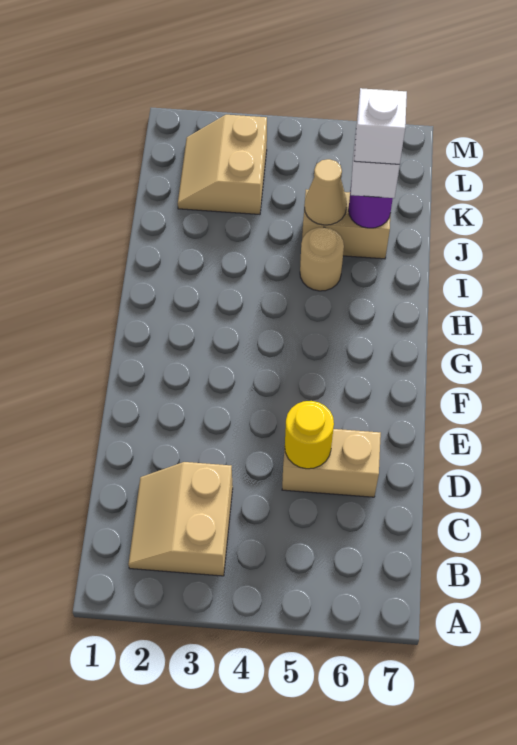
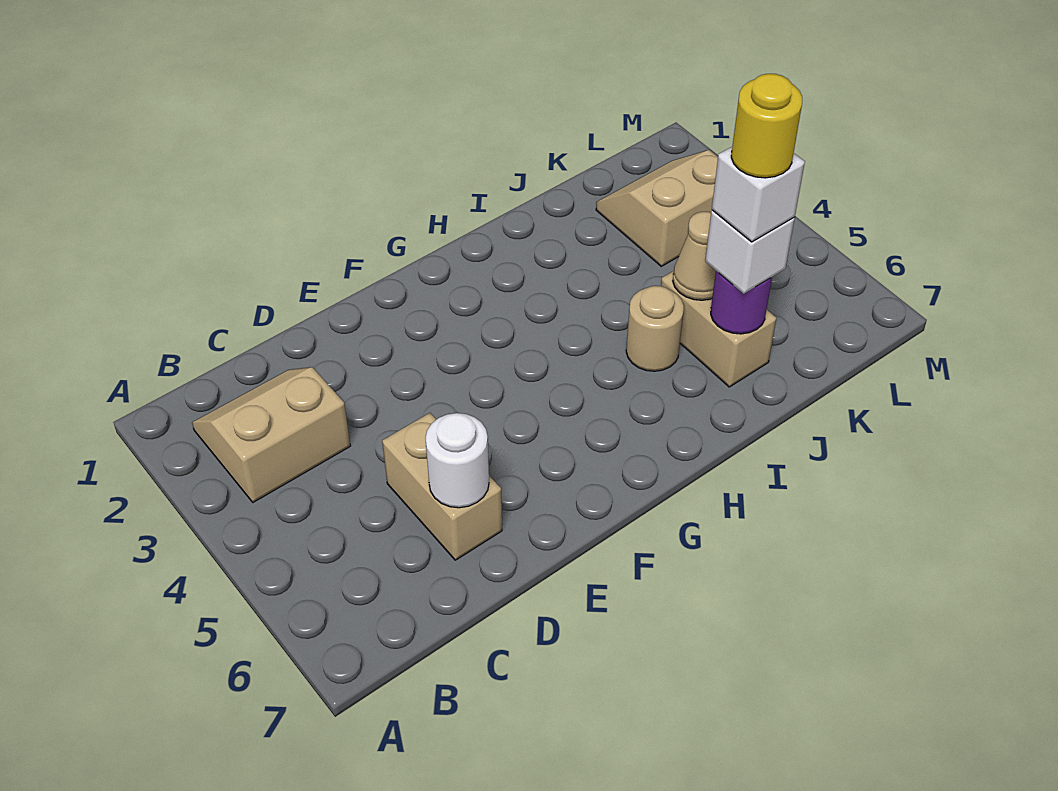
yellow 1x1 round brick [285,401,334,469] -> yellow 1x1 round brick moved to [731,74,802,178]
none -> white 1x1 round brick [425,413,489,508]

